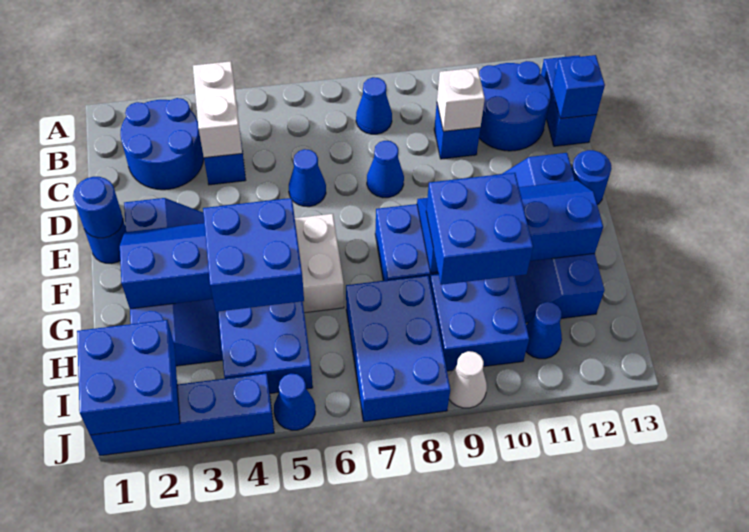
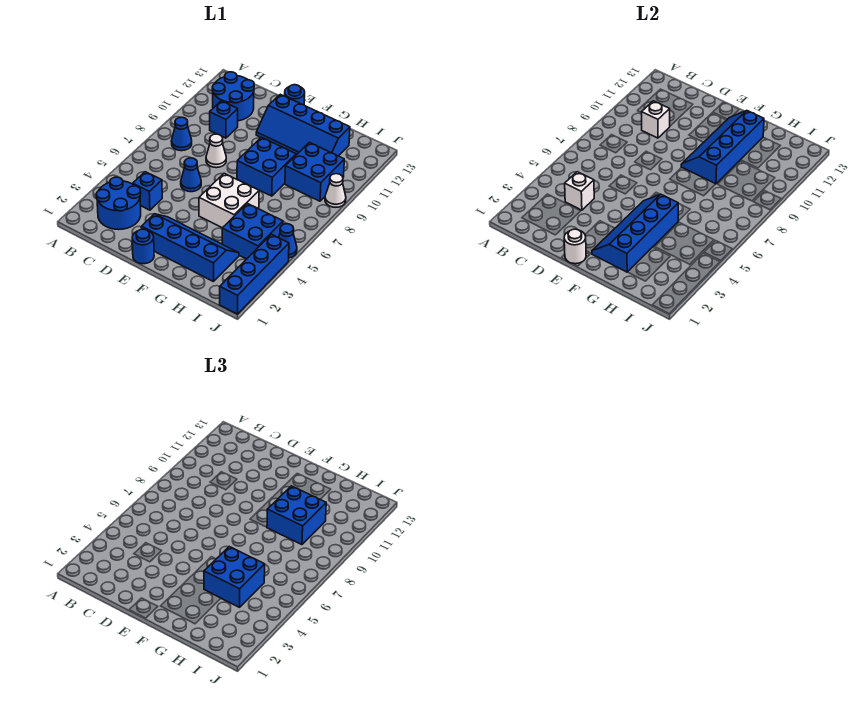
white 1x2 brick [193,61,242,158] -> white 1x1 brick [565,172,594,210]
blue 1x2 brick [541,55,597,146] -> none
blue 1x1 brick [552,55,605,119] -> none
blue 1x1 cone [367,141,404,198] -> white 1x1 cone [206,134,226,168]
blue 1x1 round brick [73,177,123,238] -> white 1x1 round brick [564,229,586,264]
blue 2x3 brick [346,275,450,422] -> none
blue 2x2 brick [77,320,180,435] -> none
blue 1x1 cone [526,302,562,359] -> none

